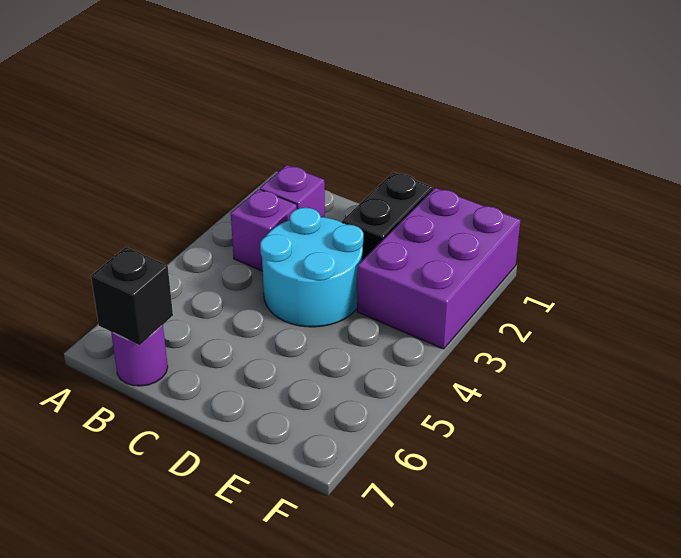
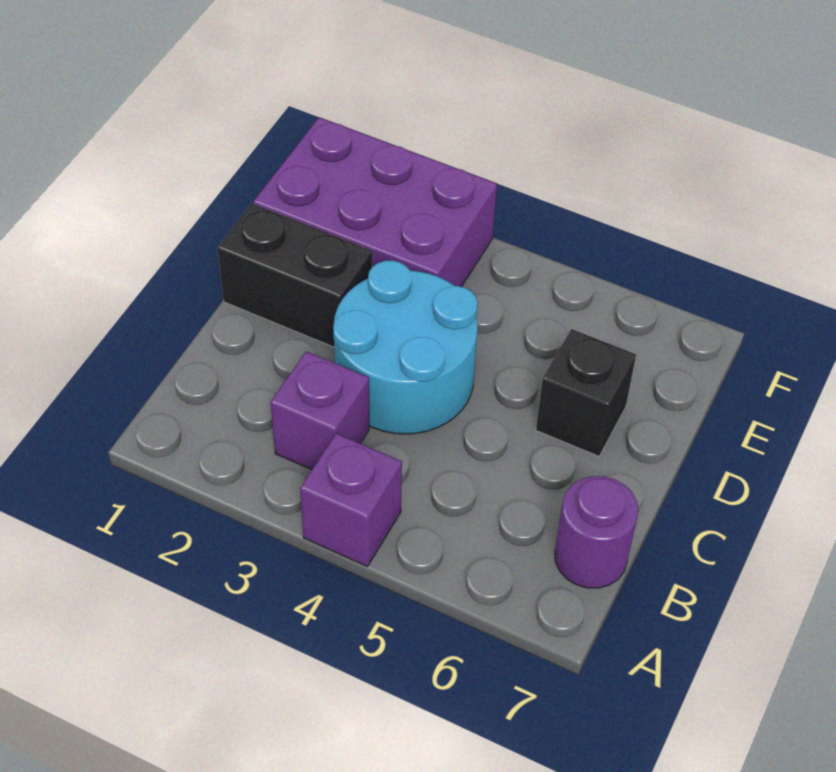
purple 1x1 brick [260,165,325,217] -> purple 1x1 brick moved to [300,433,402,567]
black 1x1 brick [91,247,173,345] -> black 1x1 brick moved to [536,329,636,456]

